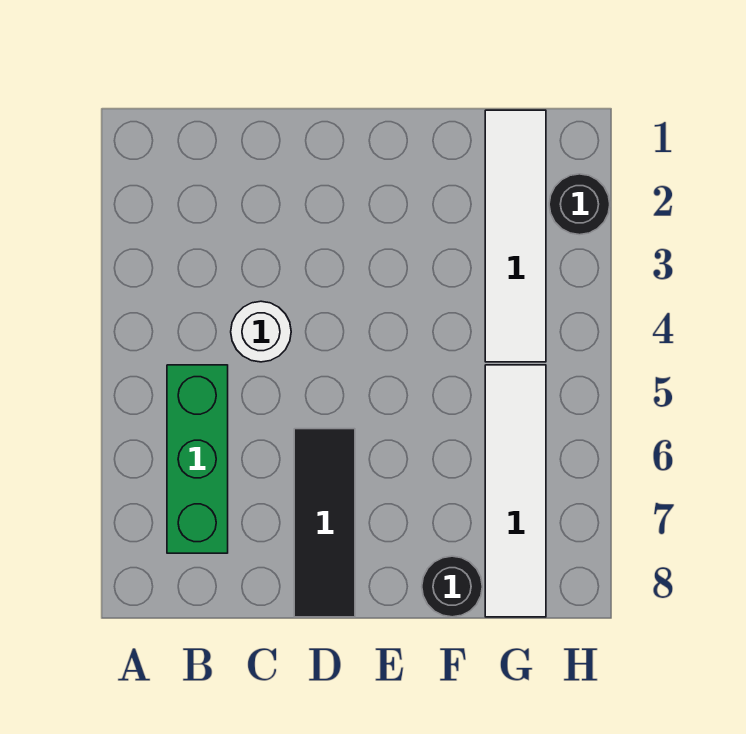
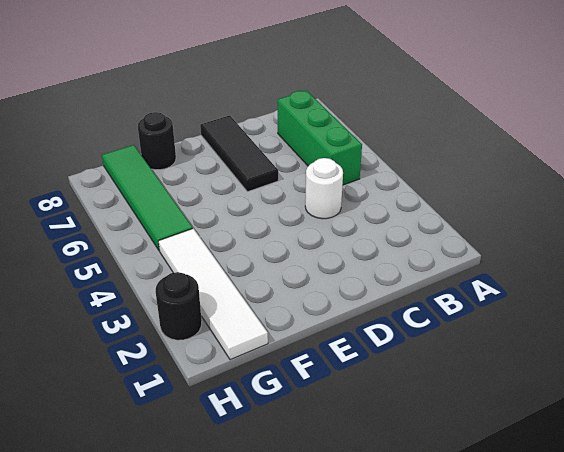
white 1x4 tile [485,365,546,617] -> green 1x4 tile [102,145,193,251]

